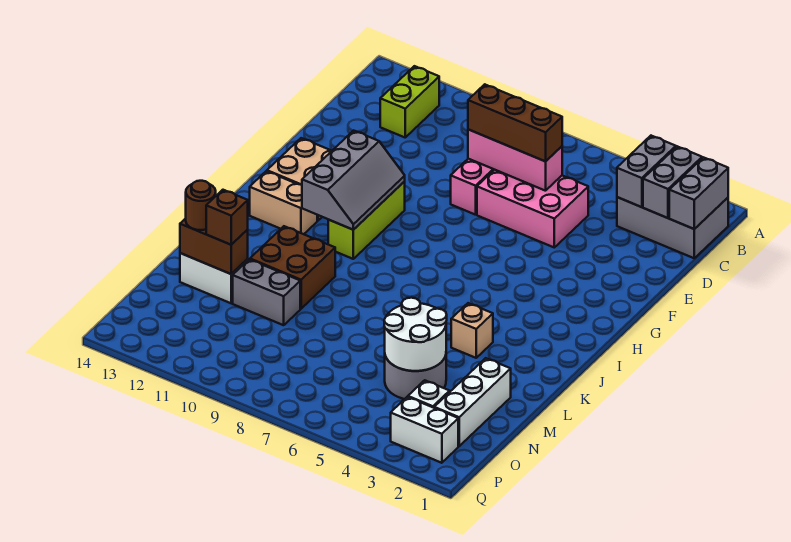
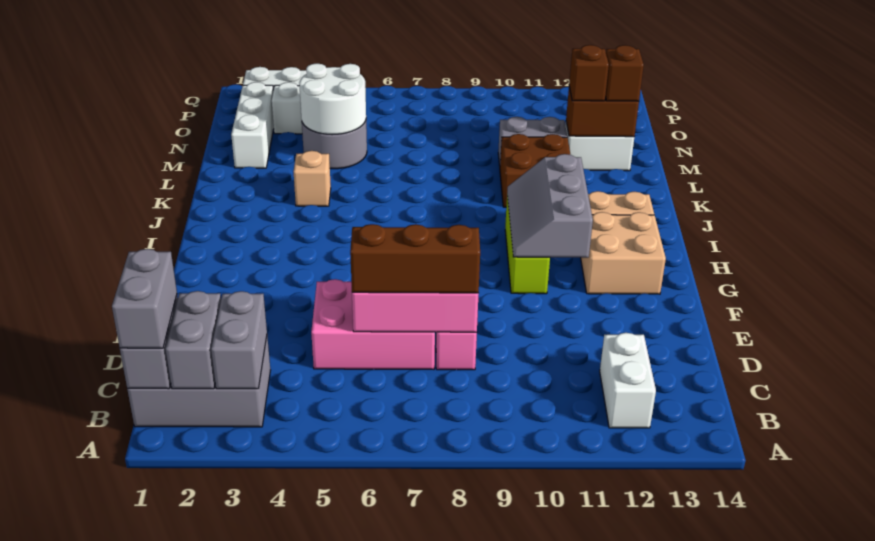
none -> grey 1x2 brick [112,249,177,348]
lime 1x2 brick [380,66,439,137] -> white 1x2 brick [600,333,656,428]
brown 1x1 round brick [186,181,216,230] -> brown 1x1 brick [605,45,644,101]

